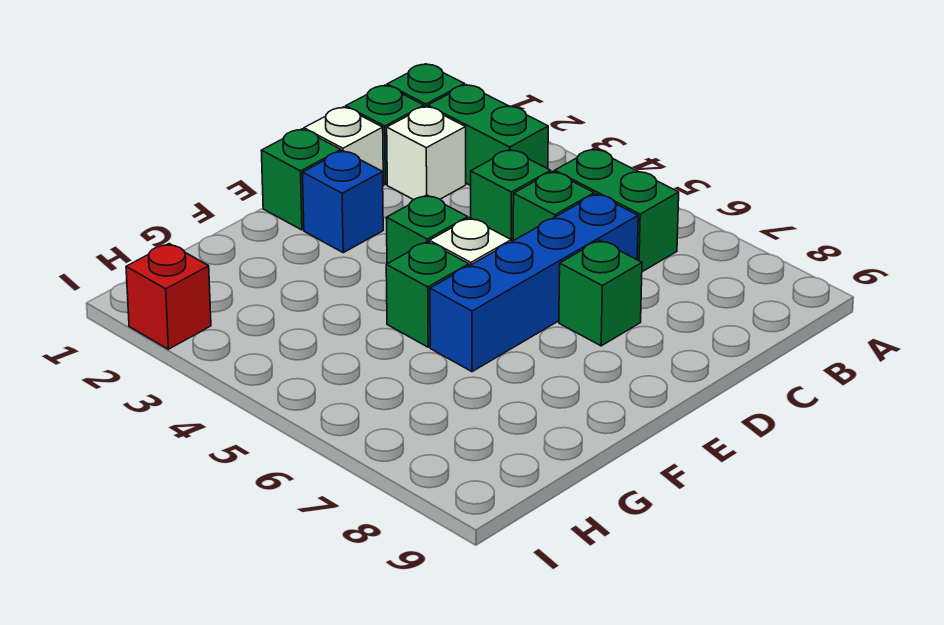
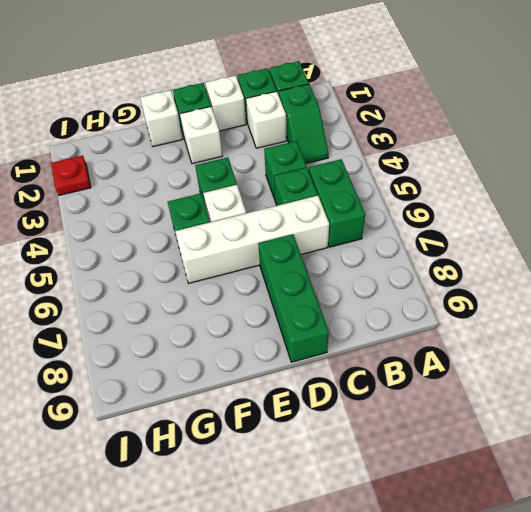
green 1x2 brick [428,85,548,186] -> green 1x2 slope [279,84,328,163]
blue 1x4 brick [430,194,638,372] -> white 1x4 brick [175,196,329,283]
green 1x1 brick [559,240,642,346] -> green 1x3 brick [258,234,329,362]
blue 1x1 brick [303,151,383,253] -> white 1x1 brick [180,106,223,164]
none -> white 1x1 brick [140,90,183,147]
red 1x1 brick [126,244,211,349] -> red 1x1 plate [51,155,91,195]

